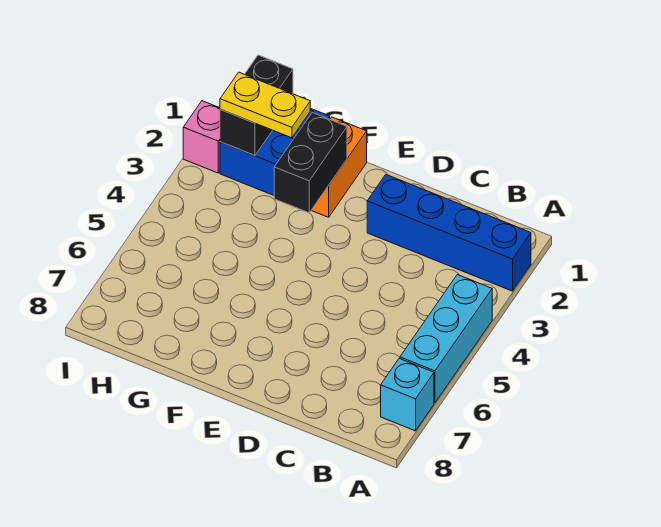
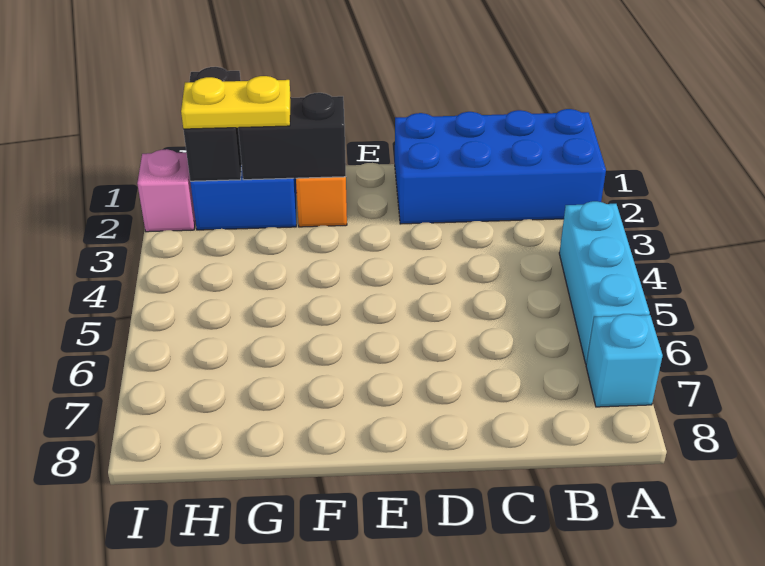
blue 1x4 brick [367,175,531,291] -> blue 2x4 brick [395,109,606,224]
black 1x2 brick [274,113,347,213] -> black 1x2 brick turned to [238,93,346,180]

